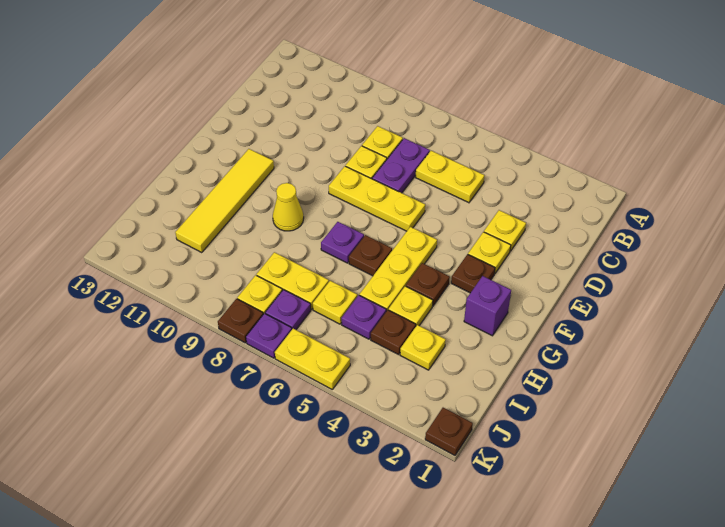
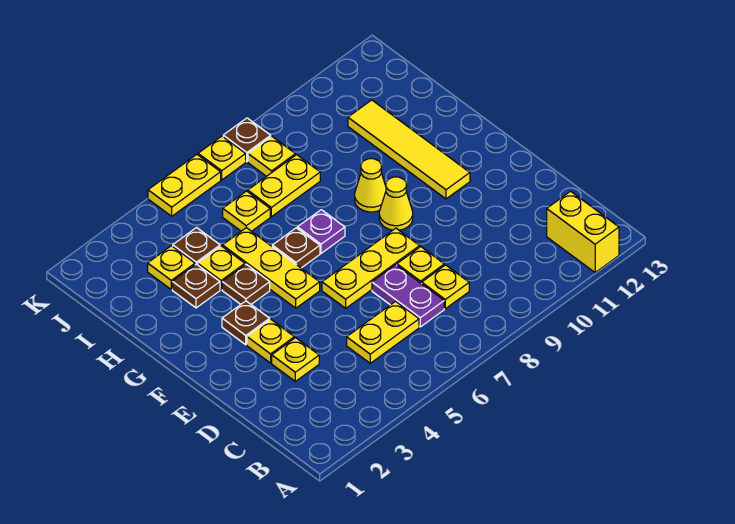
none -> yellow 1x2 brick [547,191,619,272]
none -> yellow 1x1 cone [379,177,413,230]
purple 1x1 brick [464,276,511,336] -> none
purple 1x1 plate [341,295,386,339] -> none
purple 1x1 plate [265,290,311,330] -> none
brown 1x1 plate [425,408,473,455] -> brown 1x1 plate moved to [172,264,220,308]
purple 1x1 plate [246,313,292,358] -> yellow 1x1 plate [198,136,246,180]

